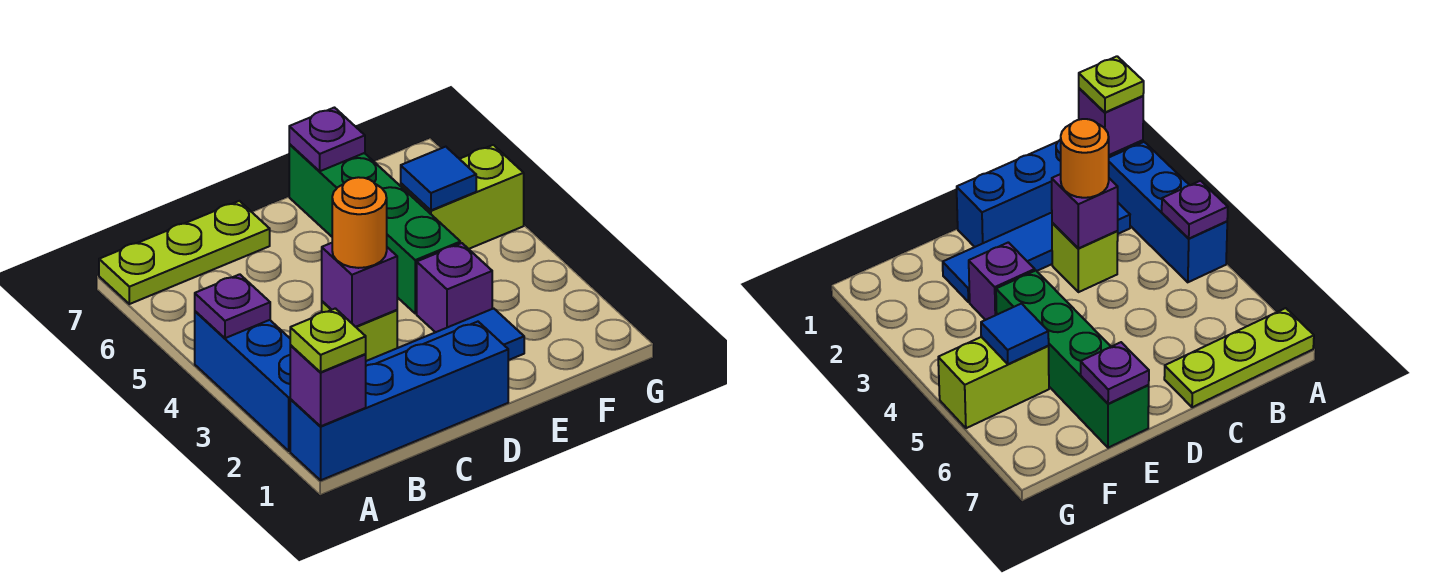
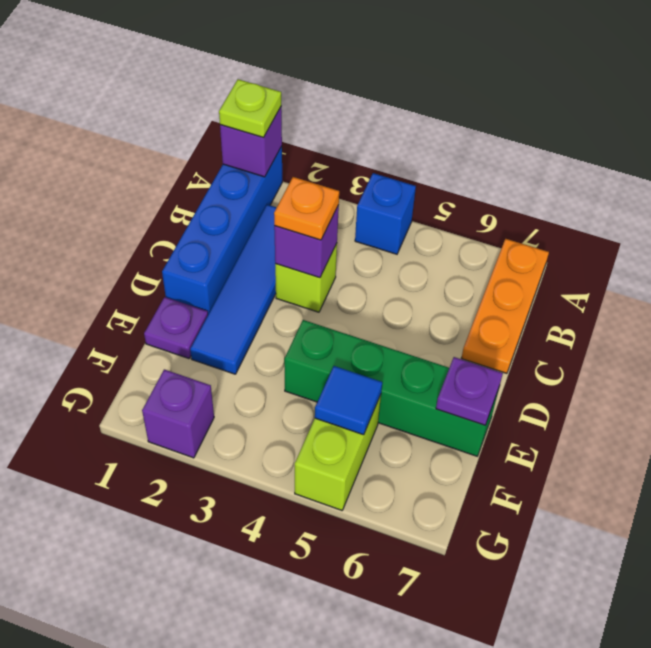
blue 1x3 brick [195,311,290,451] -> blue 1x1 brick [355,173,416,254]
purple 1x1 plate [195,274,270,338] -> purple 1x1 plate moved to [144,297,208,359]
lime 1x3 plate [99,201,270,304] -> orange 1x3 plate [461,239,549,373]
orange 1x1 round brick [332,177,387,268] -> orange 1x1 plate [274,177,339,240]
purple 1x1 brick [417,243,492,332] -> purple 1x1 brick moved to [142,369,214,458]

